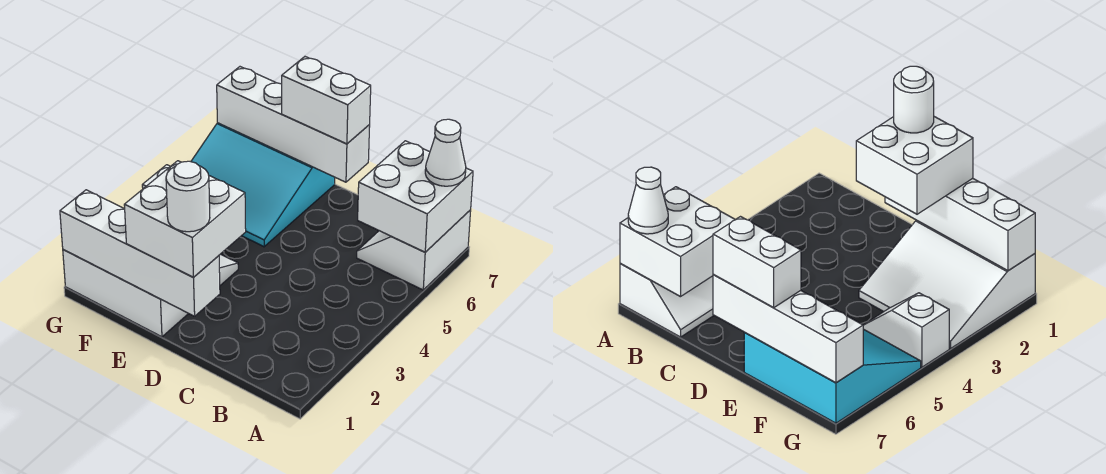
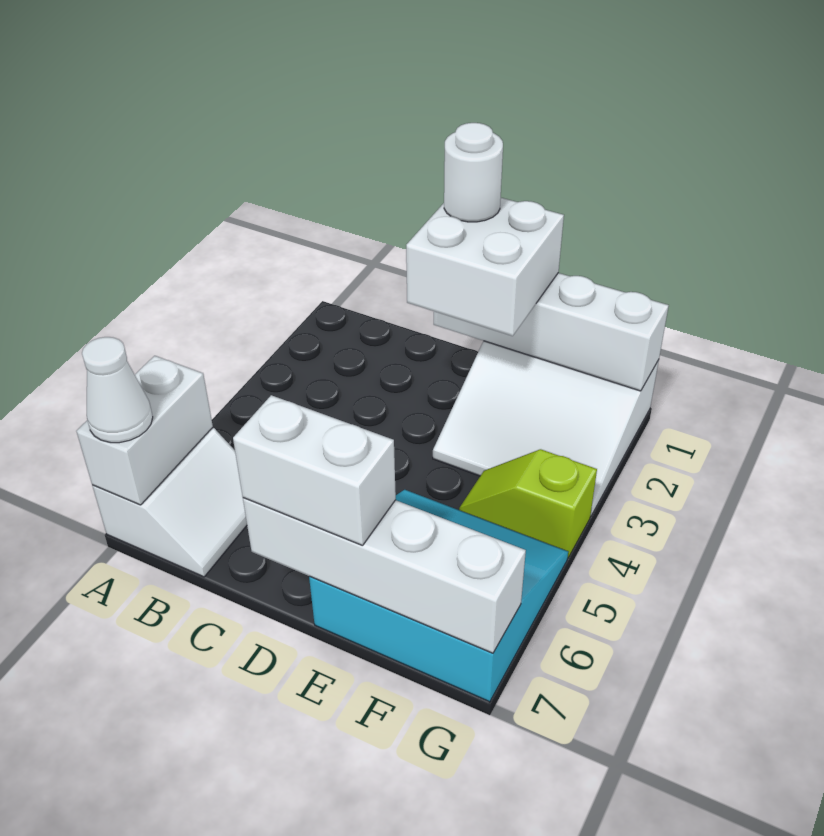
white 2x2 brick [358,141,473,252] -> white 1x2 brick [76,356,213,505]
white 1x2 slope [863,293,949,367] -> lime 1x2 slope [459,449,597,558]

